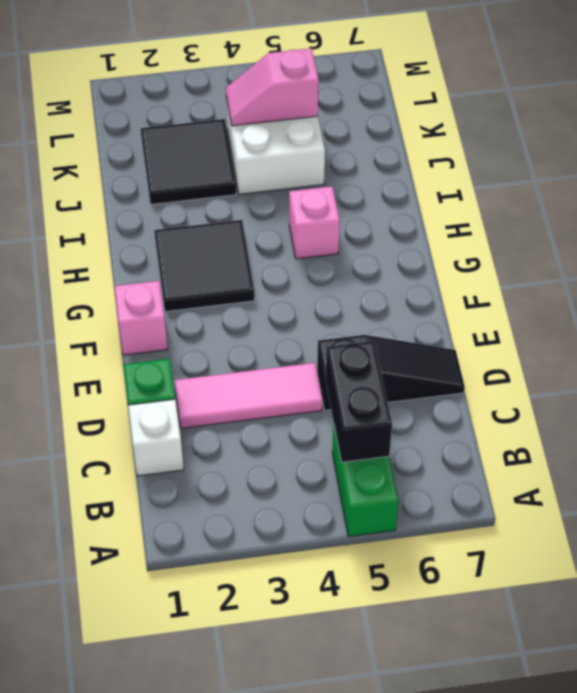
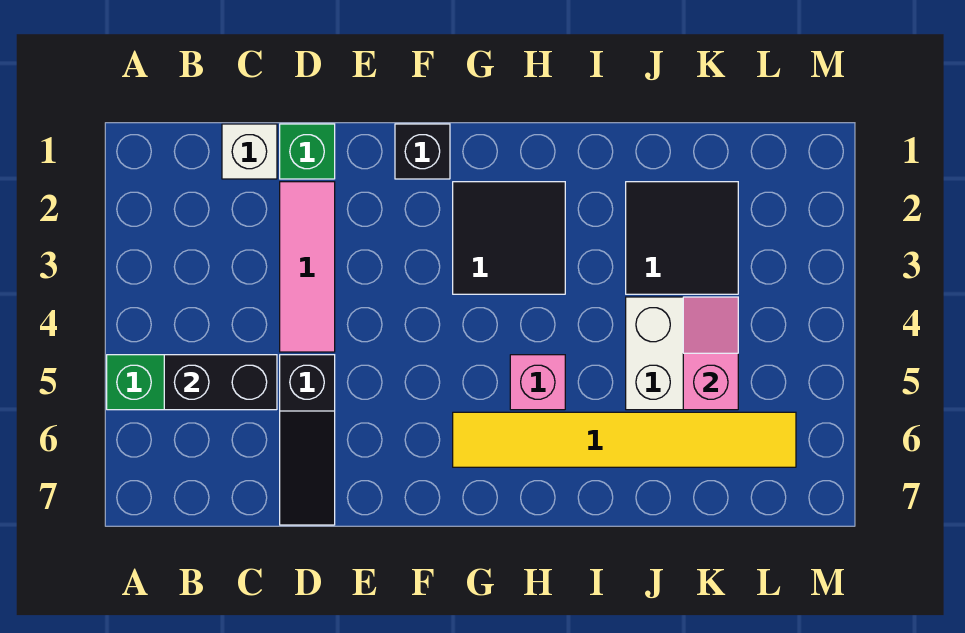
pink 1x1 brick [114,281,167,355] -> black 1x1 brick [395,124,450,179]
none -> yellow 1x6 tile [453,412,796,467]

